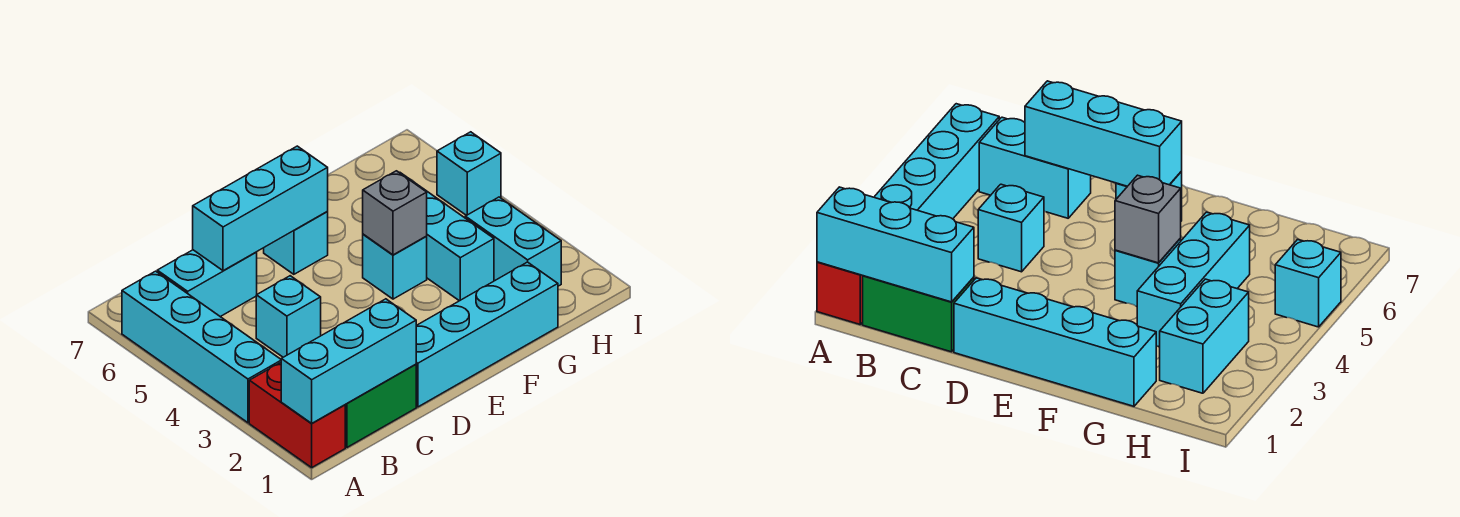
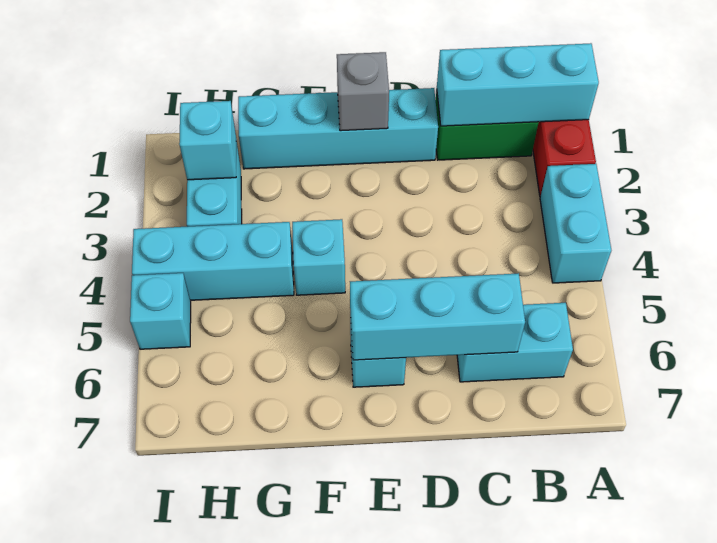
cyan 1x4 brick [122,271,281,423] -> cyan 1x2 brick [540,164,611,283]
cyan 1x1 brick [256,276,321,357] -> cyan 1x1 brick moved to [179,101,236,180]
grey 1x1 brick [363,171,427,255] -> grey 1x1 brick moved to [337,52,389,131]
cyan 1x3 brick [399,172,494,301] -> cyan 1x3 brick turned to [132,222,294,300]

